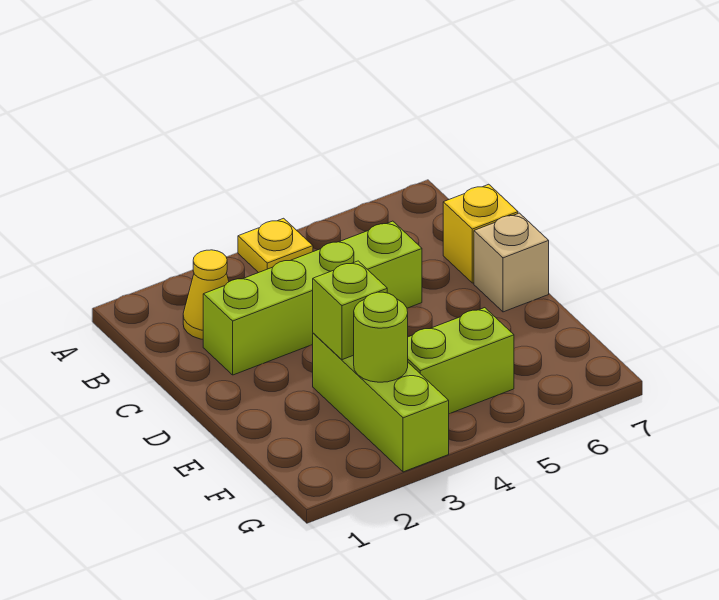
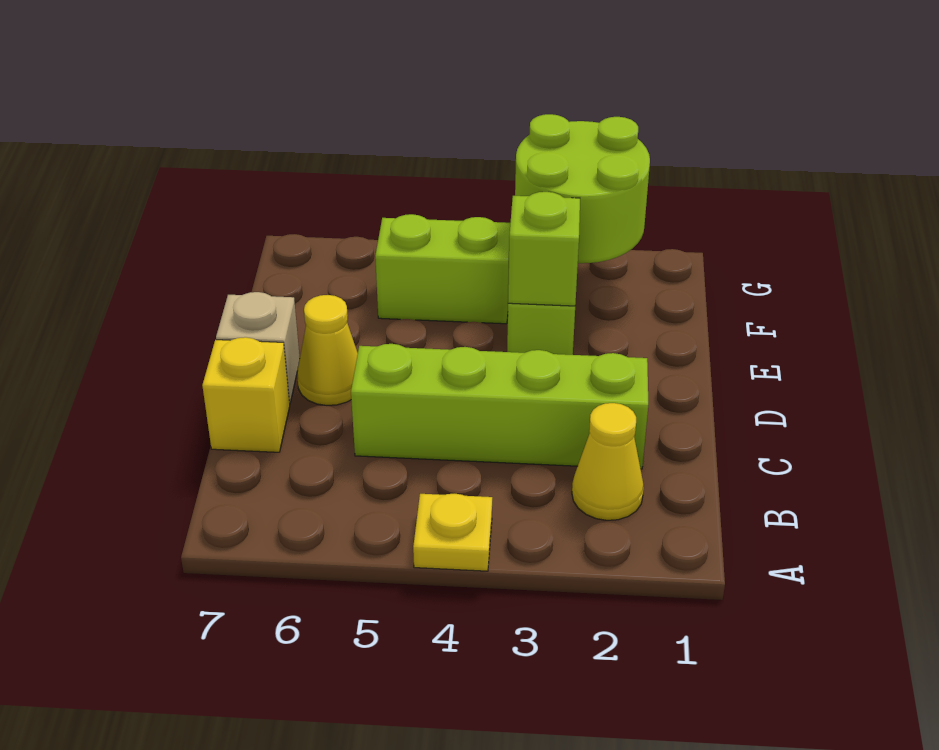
none -> yellow 1x1 cone [297,295,358,405]
lime 1x1 round brick [354,292,408,382] -> lime 2x2 round brick [515,114,650,263]

